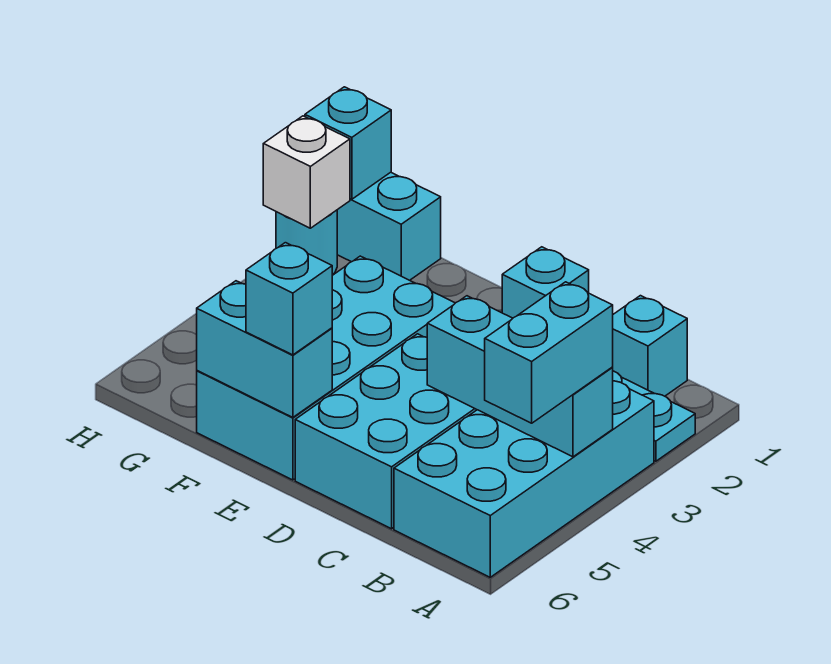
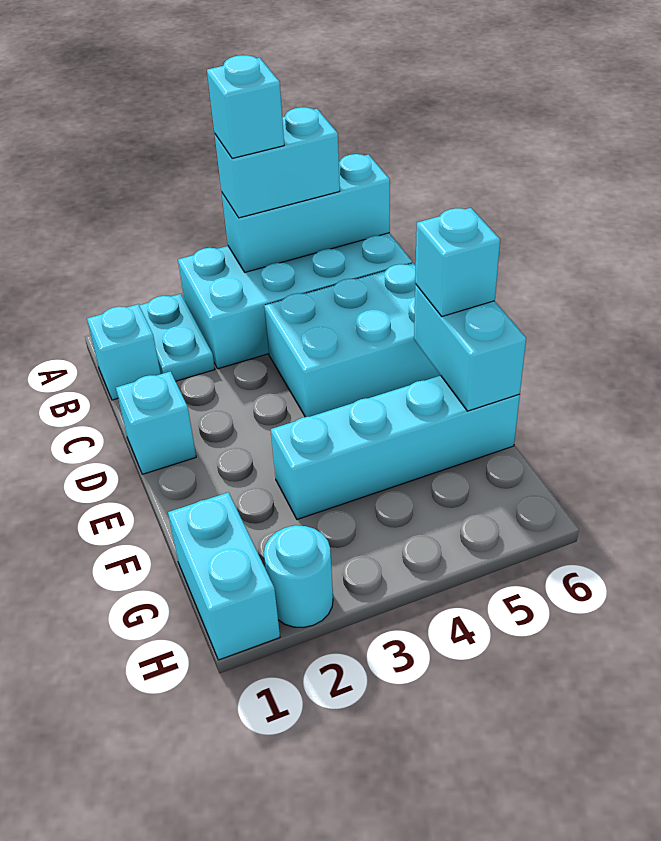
cyan 1x3 brick [427,296,613,457] -> cyan 1x3 brick turned to [222,154,390,272]
cyan 2x4 brick [197,256,455,480] -> cyan 1x4 brick [271,376,520,519]
cyan 1x1 brick [305,87,391,199] -> cyan 1x1 brick moved to [207,55,284,158]
white 1x1 brick [263,116,350,228] -> none

